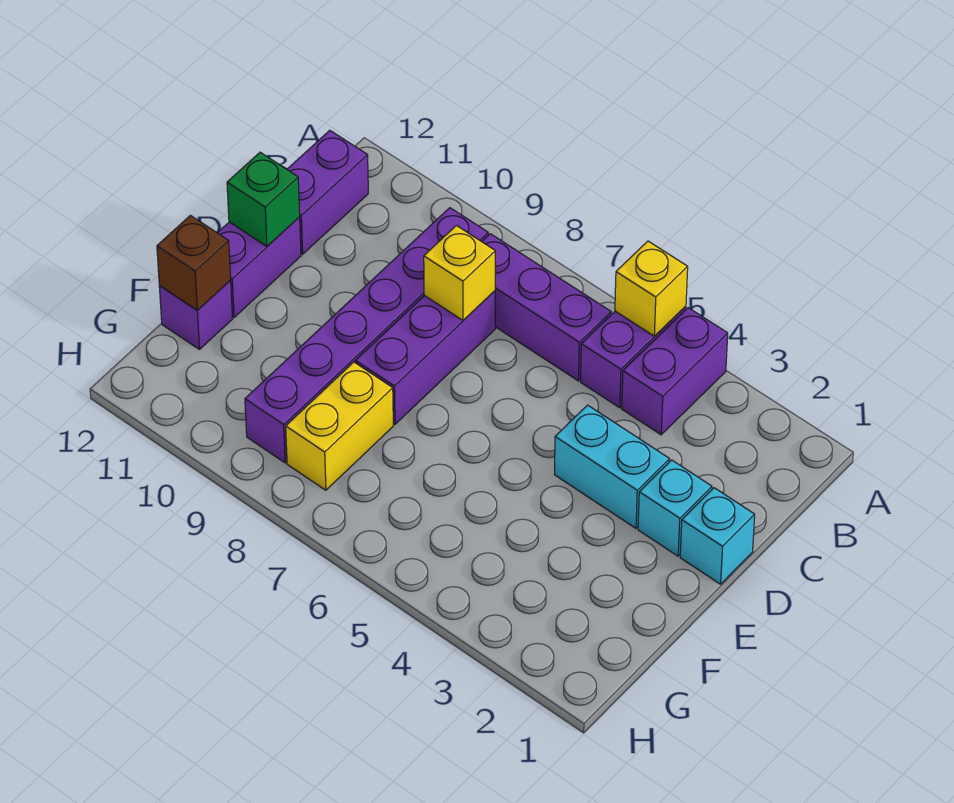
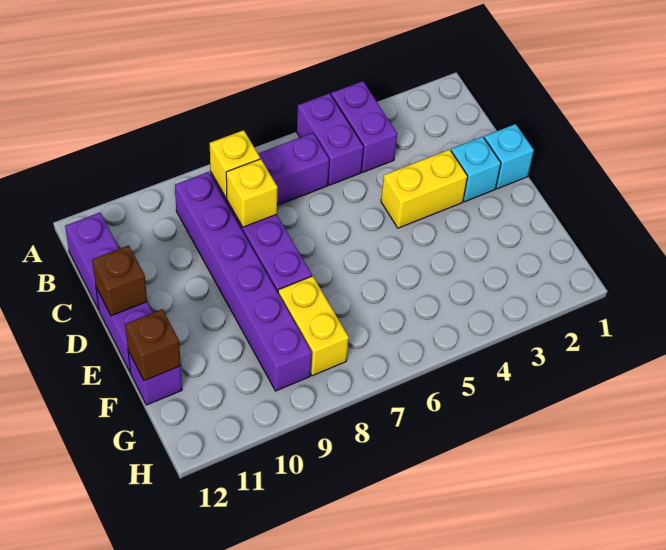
yellow 1x1 brick [615,241,688,336] -> yellow 1x1 brick moved to [210,130,260,198]
cyan 1x2 brick [555,405,670,528] -> yellow 1x2 brick [381,150,468,228]
green 1x1 brick [227,152,300,246] -> brown 1x1 brick [92,245,147,316]

